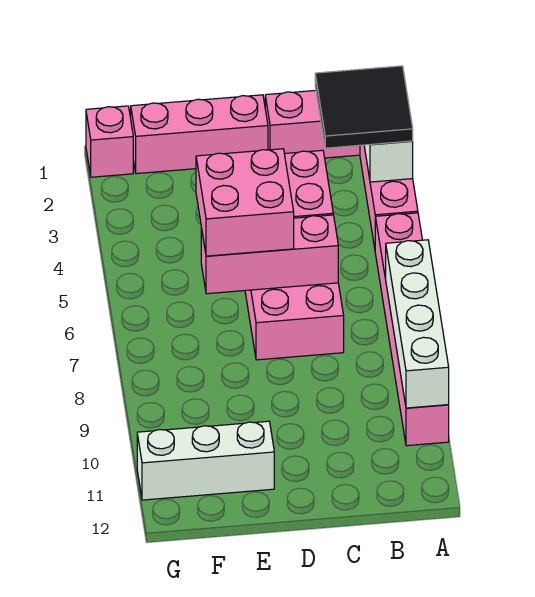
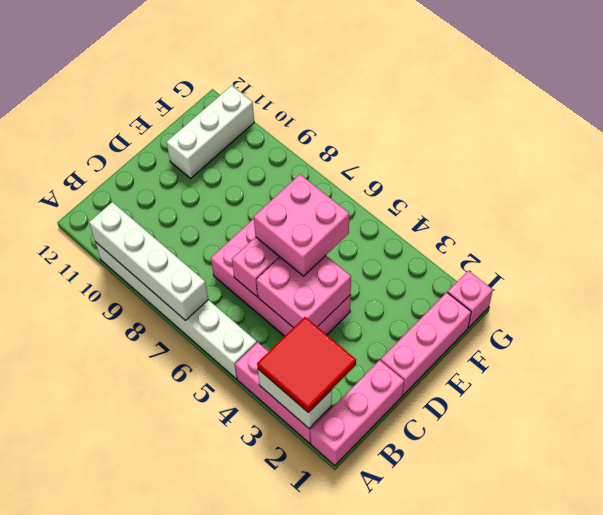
black 2x2 tile [315,66,413,148] -> red 2x2 tile [257,317,356,413]
pink 1x6 brick [375,213,449,446] -> white 1x6 brick [95,242,257,379]

